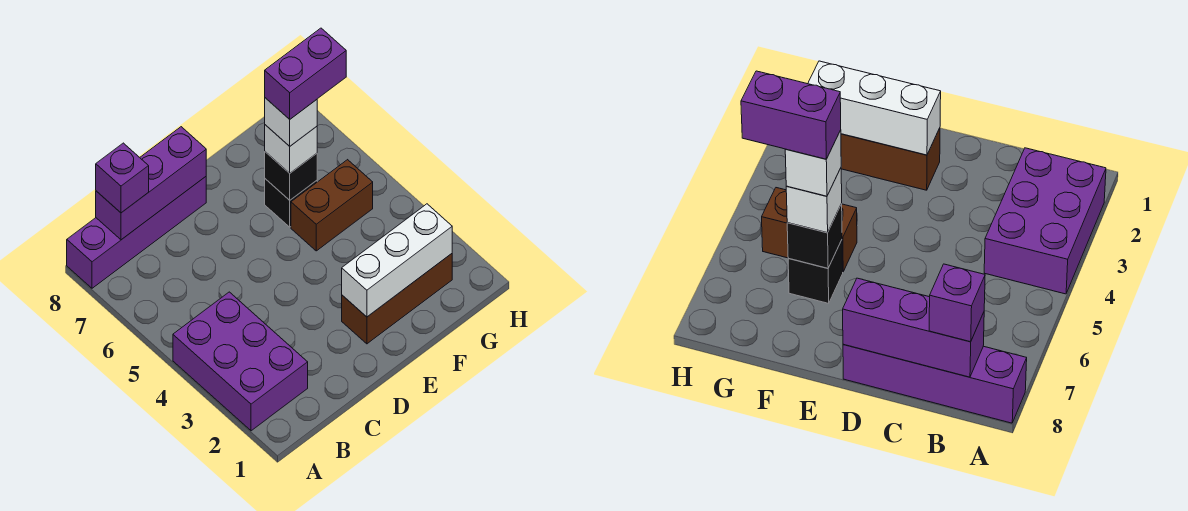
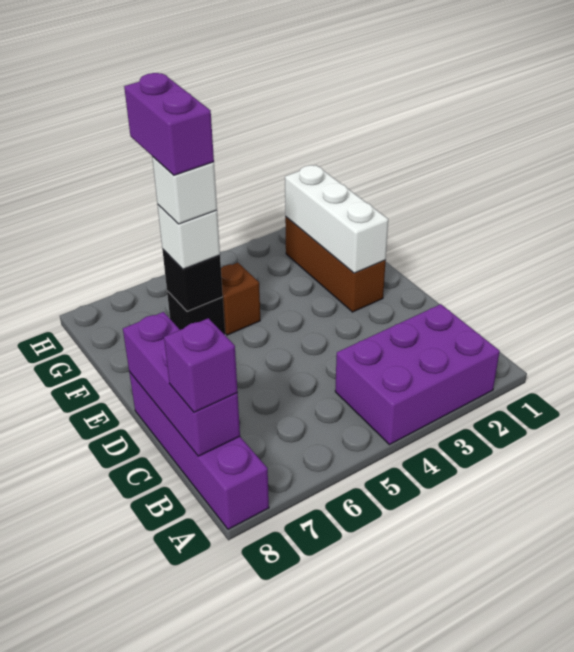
brown 1x2 brick [291,160,373,251] -> brown 1x1 brick [221,263,260,335]

